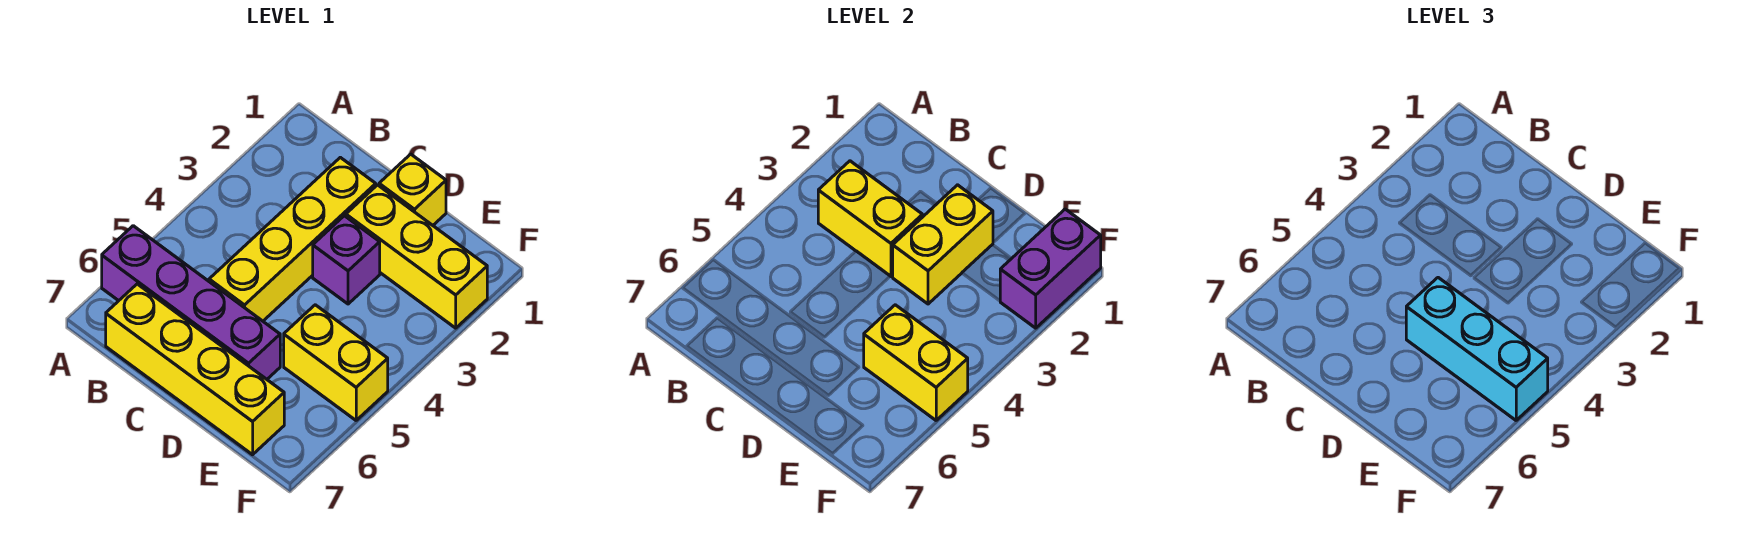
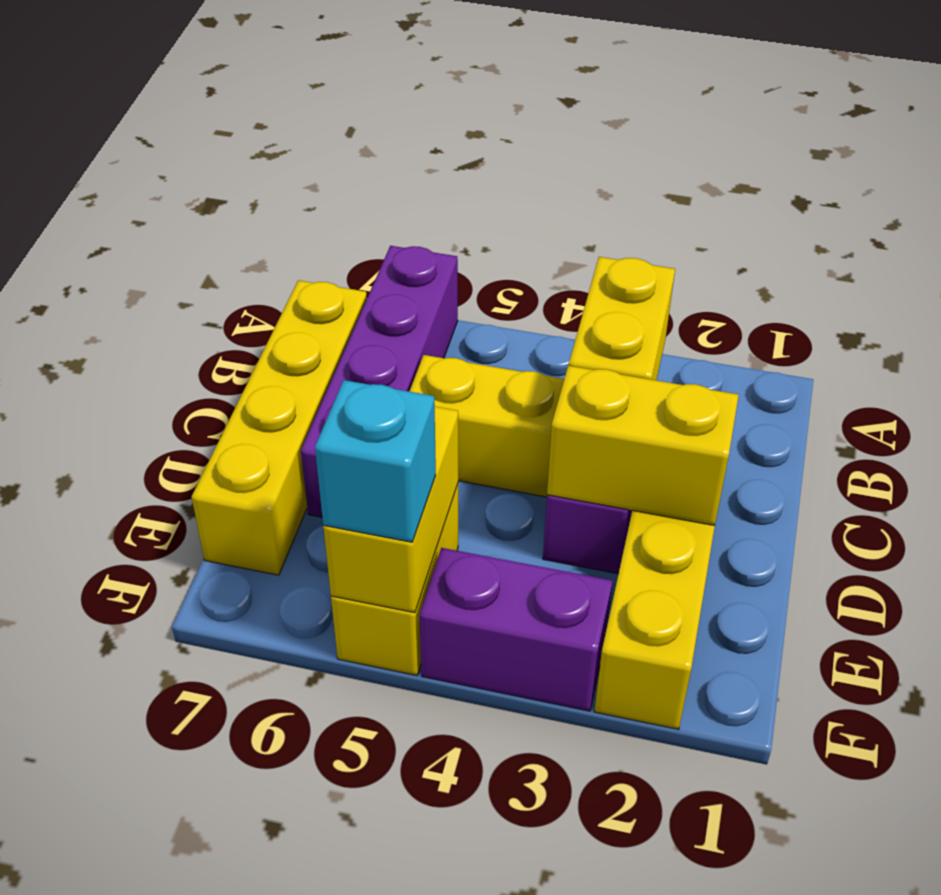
yellow 1x1 brick [379,154,446,225] -> none
cyan 1x3 brick [1406,278,1548,420] -> cyan 1x1 brick [315,380,436,542]
purple 1x2 brick [1000,209,1101,328] -> purple 1x2 brick moved to [419,548,612,711]

